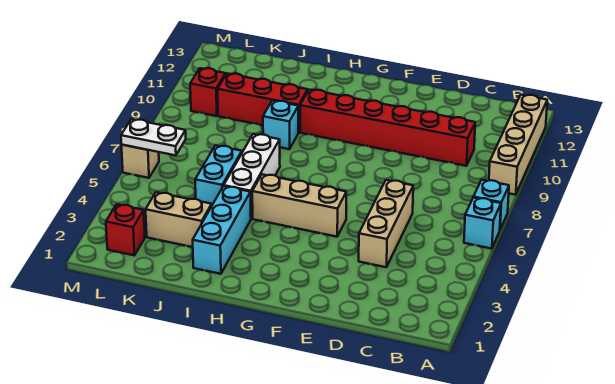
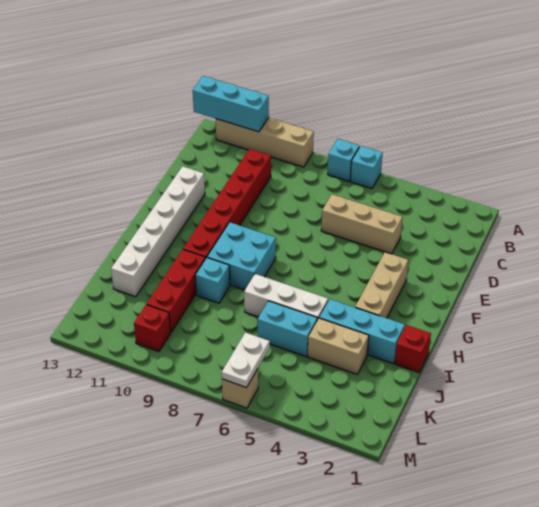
none -> cyan 1x3 brick [193,76,269,132]
none -> white 1x6 brick [111,166,205,297]
tan 1x3 brick [252,174,346,237] -> tan 1x3 brick moved to [355,252,408,318]
none -> cyan 2x2 brick [207,222,276,290]
tan 1x2 brick [146,192,212,247] -> tan 1x2 brick turned to [308,318,369,374]
red 1x1 brick [106,204,145,255] -> red 1x1 brick moved to [395,325,431,372]

